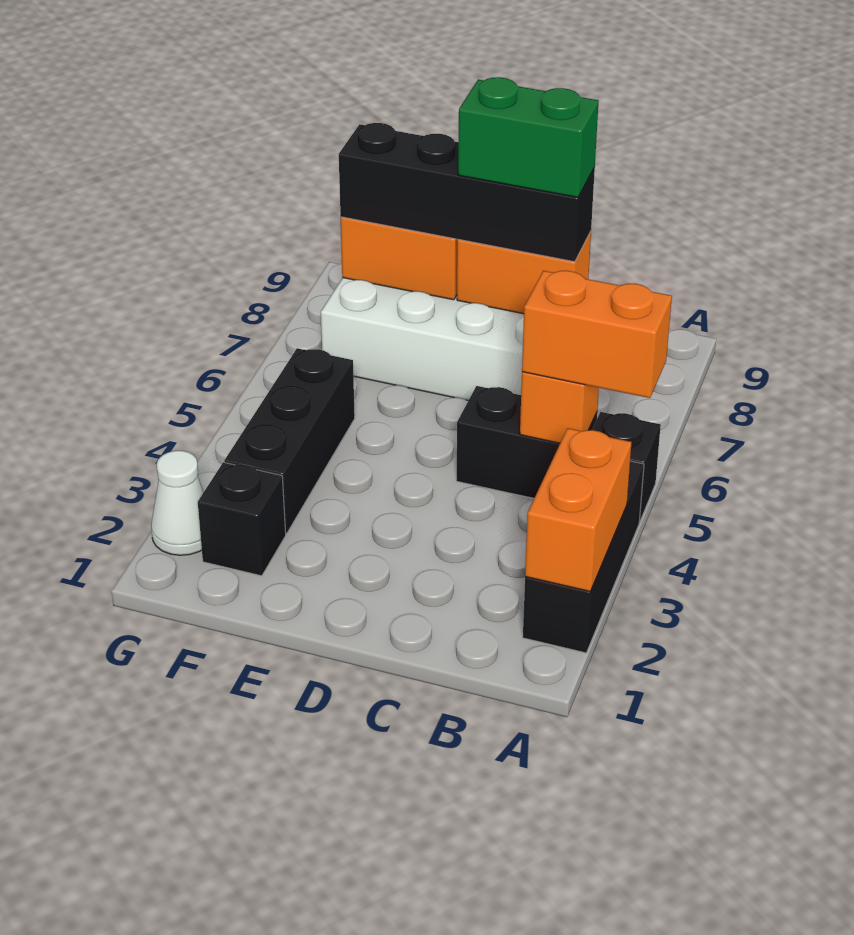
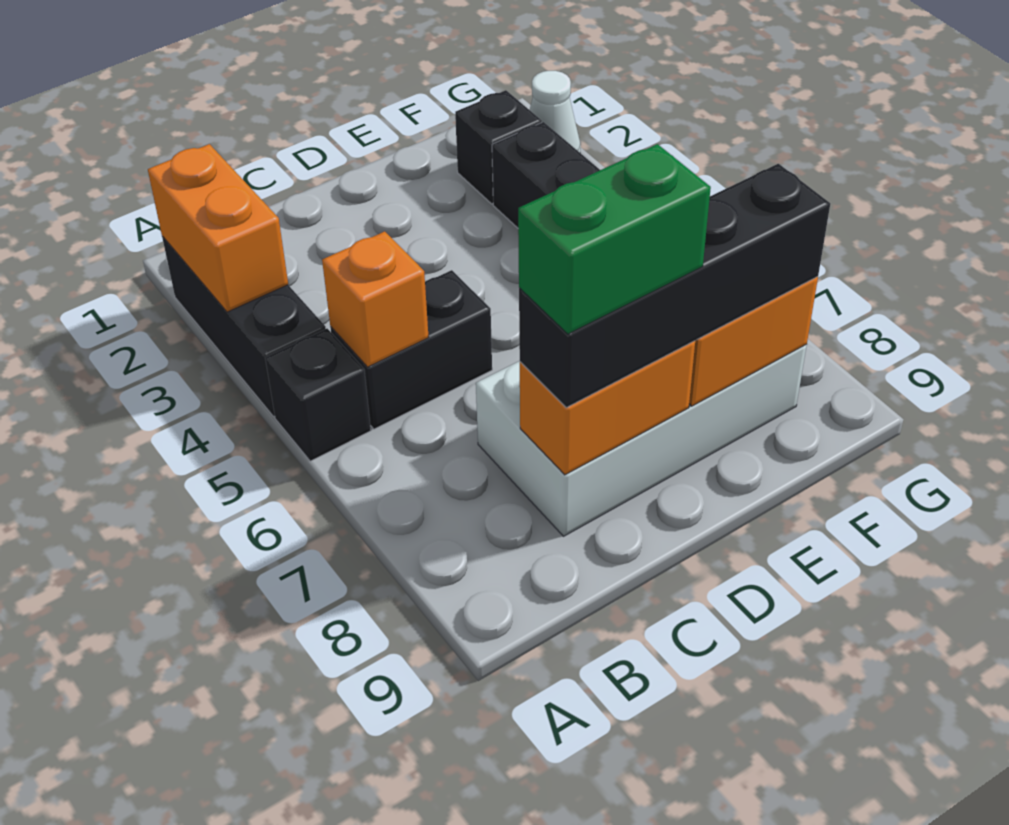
orange 1x2 brick [522,271,672,398] -> none

